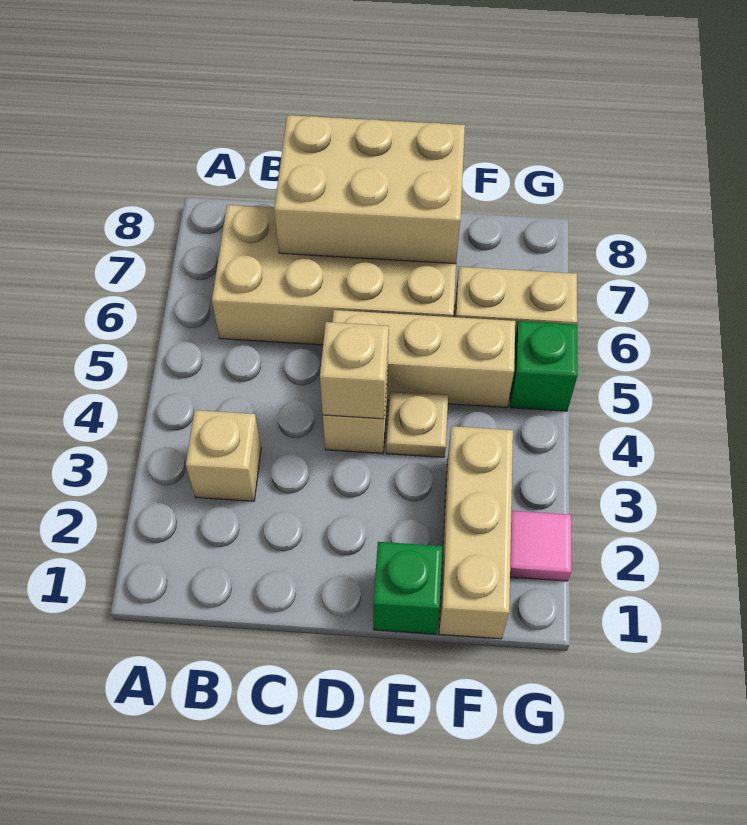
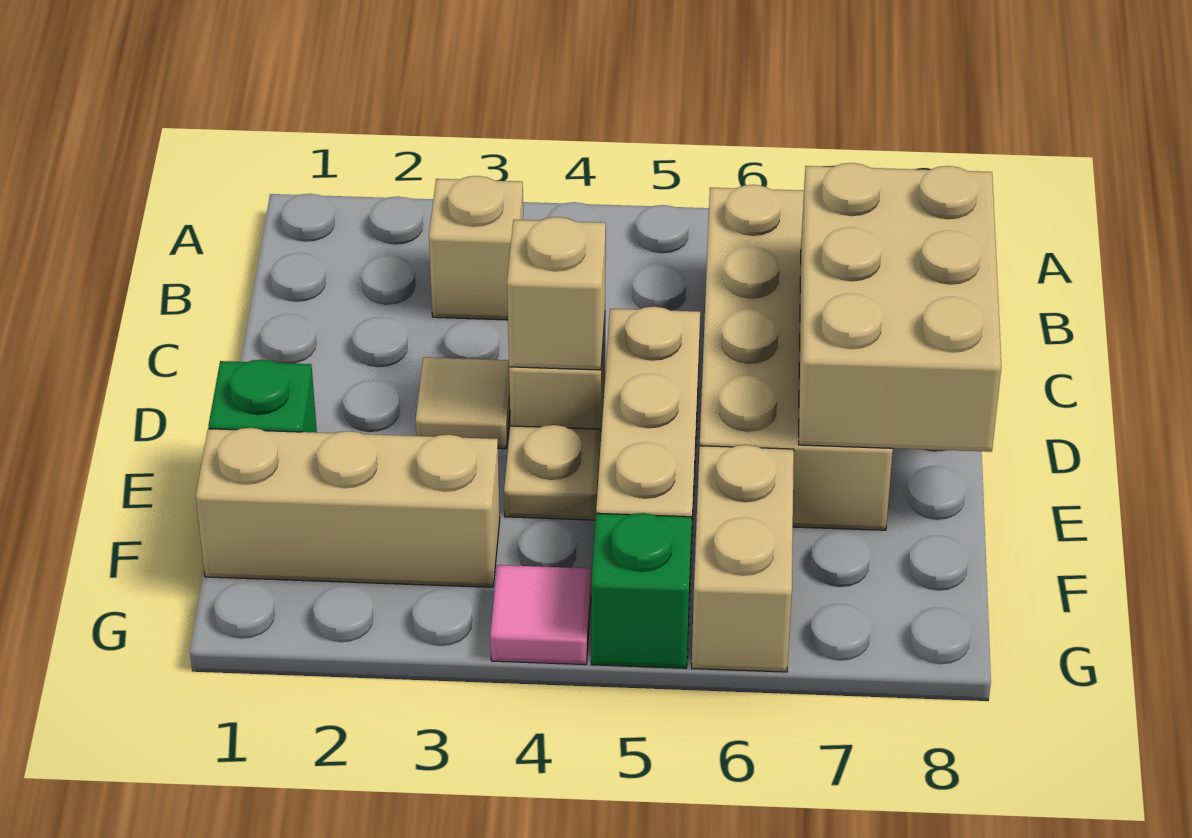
none -> tan 1x1 tile [416,357,510,449]
pink 1x1 tile [510,511,571,581] -> pink 1x1 tile moved to [490,565,591,665]

